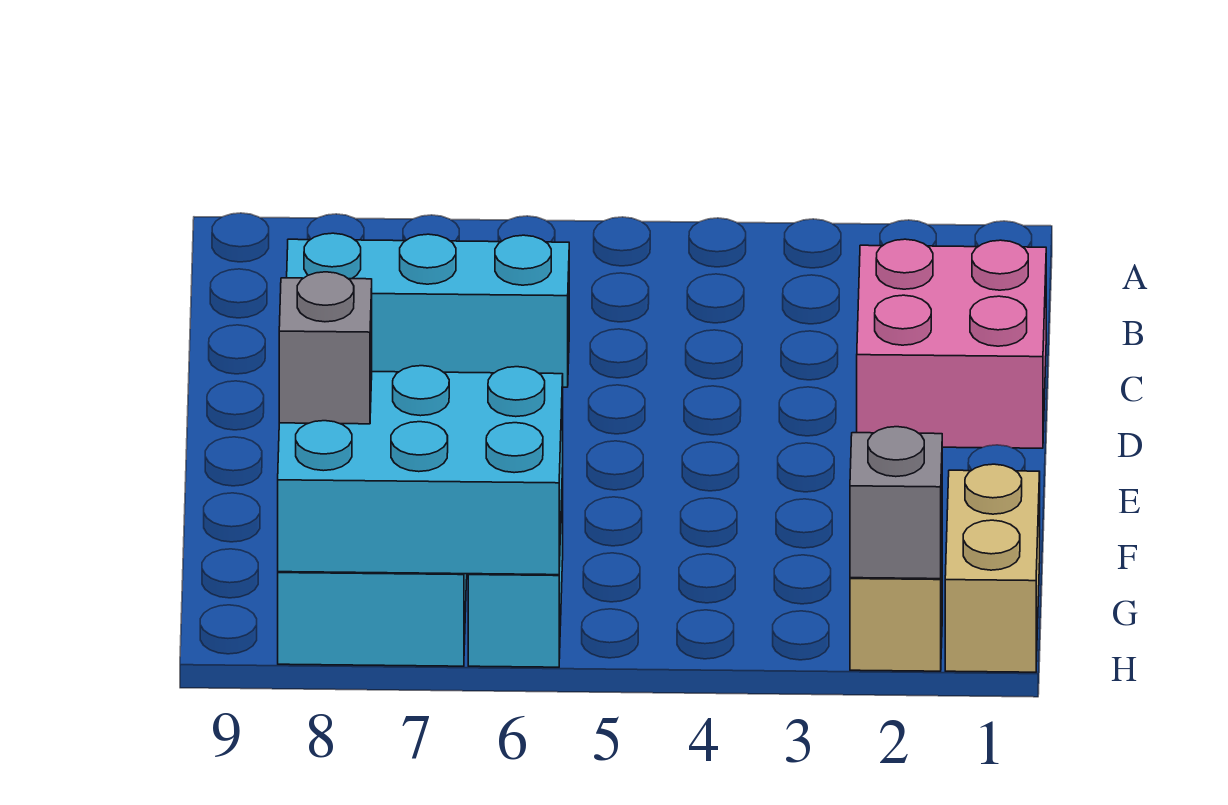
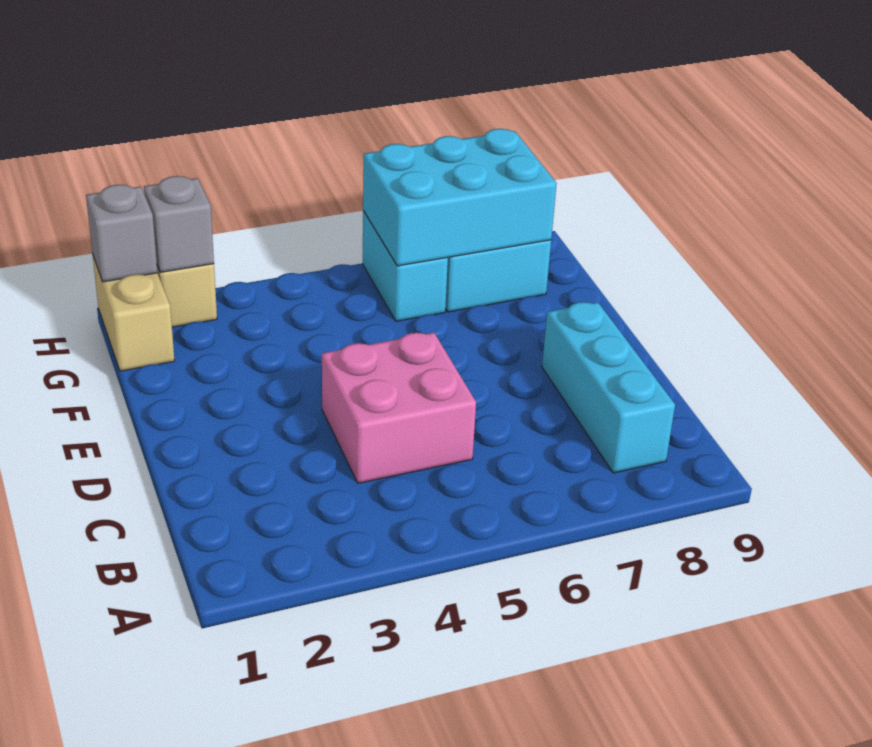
pink 2x2 brick [857,239,1046,448] -> pink 2x2 brick moved to [322,333,476,483]
cyan 1x3 brick [287,233,569,387] -> cyan 1x3 brick turned to [542,302,675,473]
grey 1x1 brick [279,272,372,424] -> grey 1x1 brick moved to [86,185,157,282]

